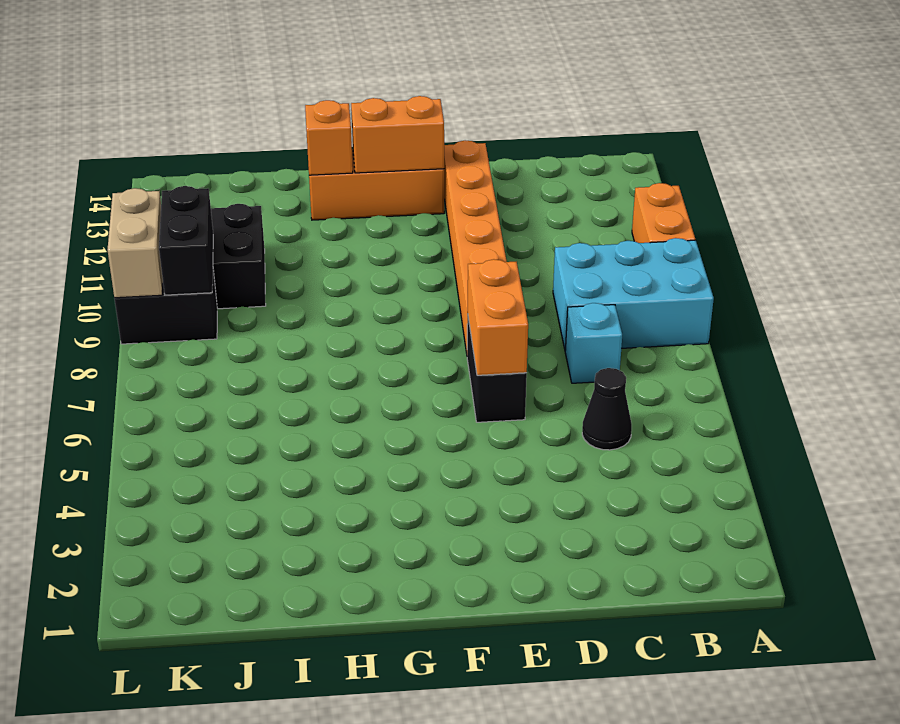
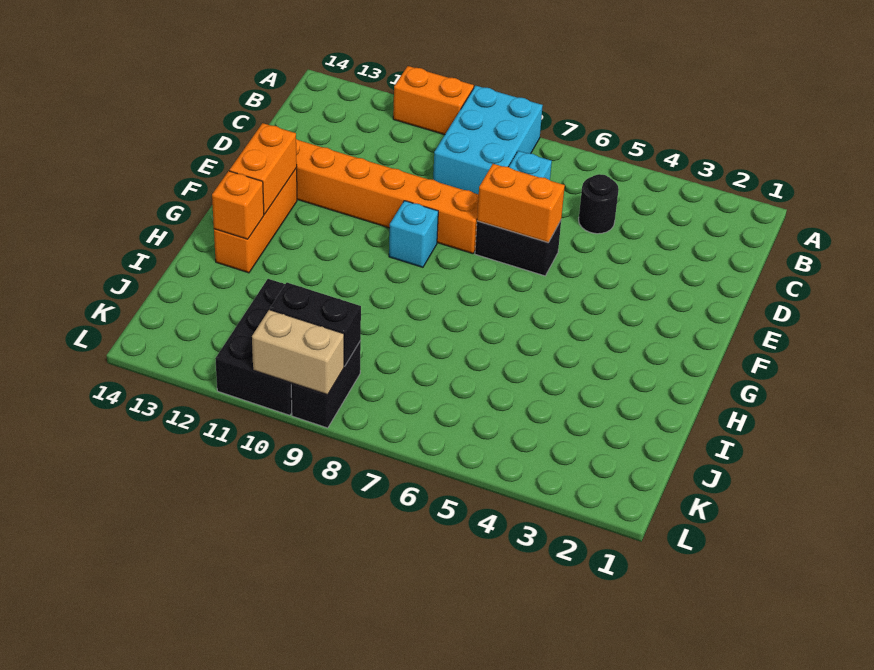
black 1x1 cone [582,368,632,450] -> black 1x1 round brick [579,174,619,234]
none -> cyan 1x1 brick [389,201,438,267]

